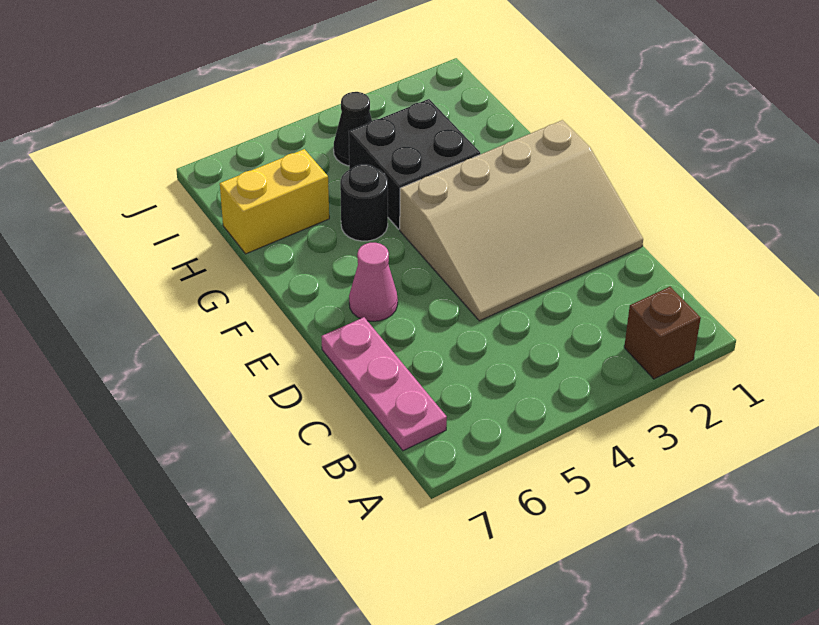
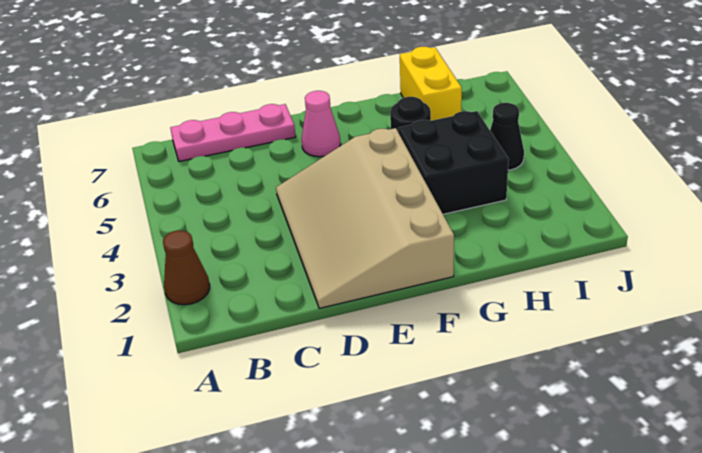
brown 1x1 brick [624,287,701,379] -> brown 1x1 cone [163,230,210,305]

